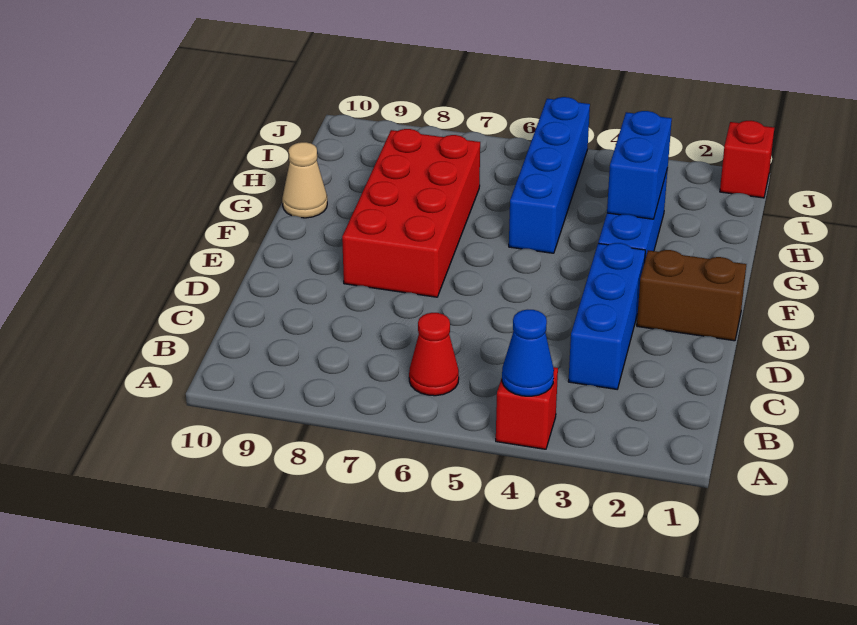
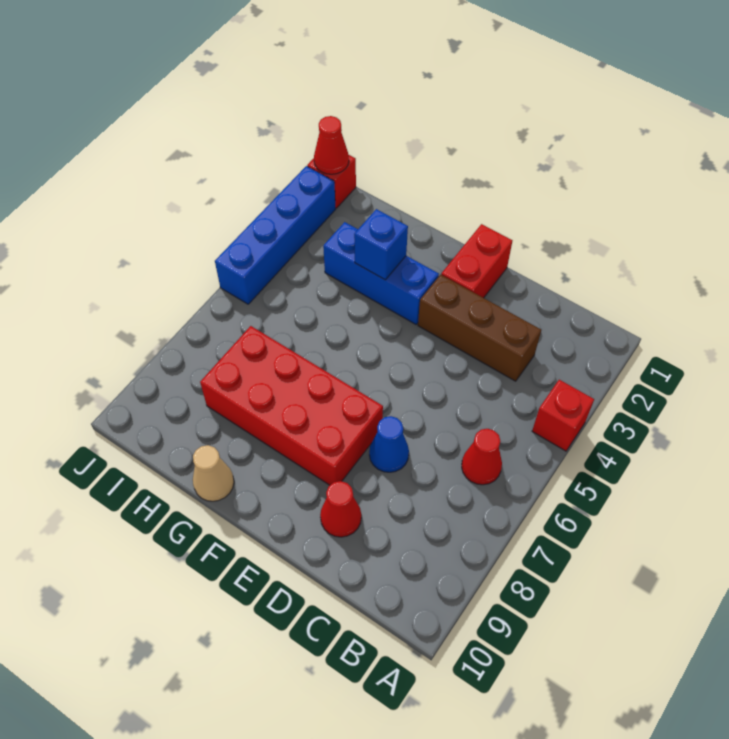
blue 1x1 cone [502,310,554,396] -> blue 1x1 cone moved to [369,416,409,472]
blue 1x3 brick [568,243,645,389] -> brown 1x3 brick [418,275,541,381]
none -> red 1x1 cone [320,481,361,537]
brown 1x2 brick [637,250,746,341] -> red 1x2 brick [441,224,513,298]
blue 1x2 brick [607,111,672,219] -> blue 1x1 brick [354,209,408,280]
blue 1x4 brick [509,97,590,253] -> blue 1x4 brick turned to [215,166,336,304]
none -> red 1x1 cone [314,116,349,174]

